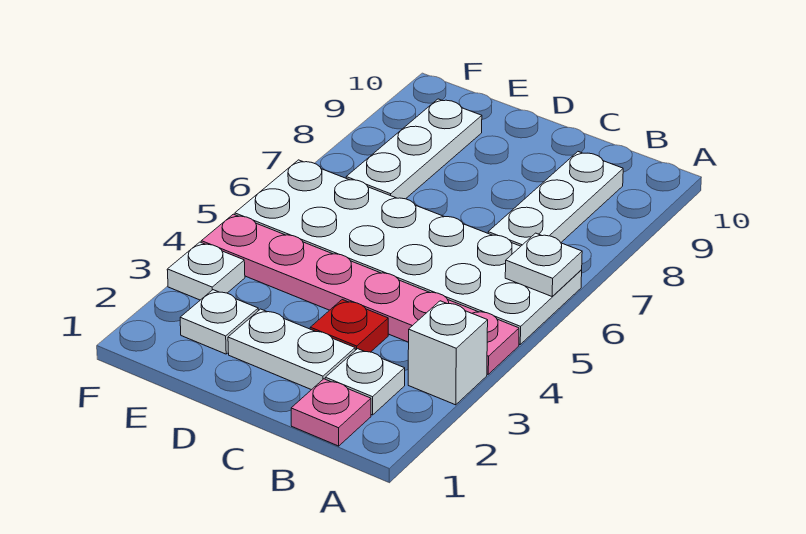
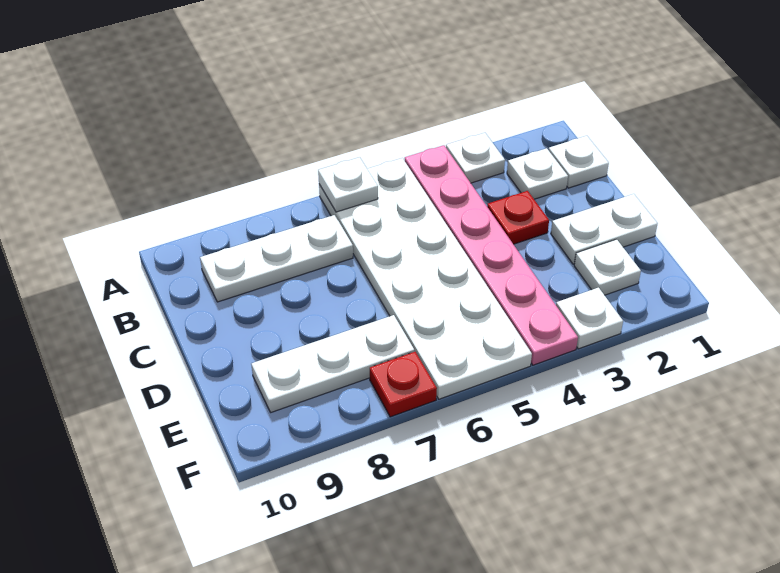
white 1x1 brick [408,301,488,405] -> white 1x1 plate [446,133,505,183]
pink 1x1 plate [291,379,371,446] -> white 1x1 plate [549,136,609,188]
white 1x2 plate [228,309,355,390] -> white 1x2 plate turned to [551,194,657,264]
none -> red 1x1 plate [370,352,437,417]

